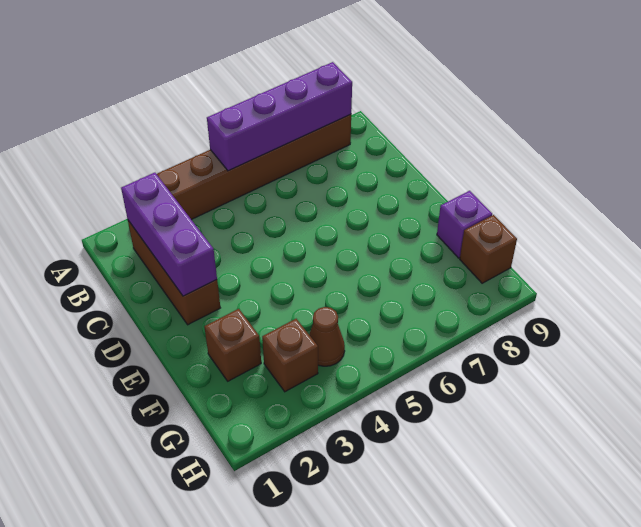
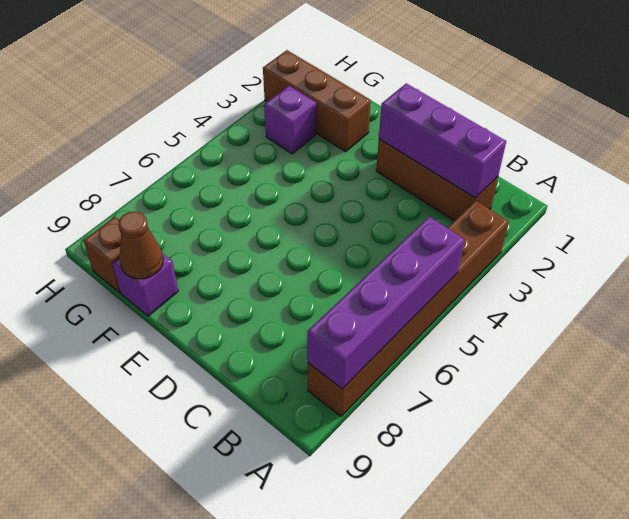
brown 1x1 brick [204,309,261,381] -> brown 1x3 brick [263,50,371,152]
brown 1x1 brick [262,319,318,392] -> purple 1x1 brick [264,86,316,154]
brown 1x1 cone [309,307,345,366] -> brown 1x1 cone moved to [119,212,163,279]

